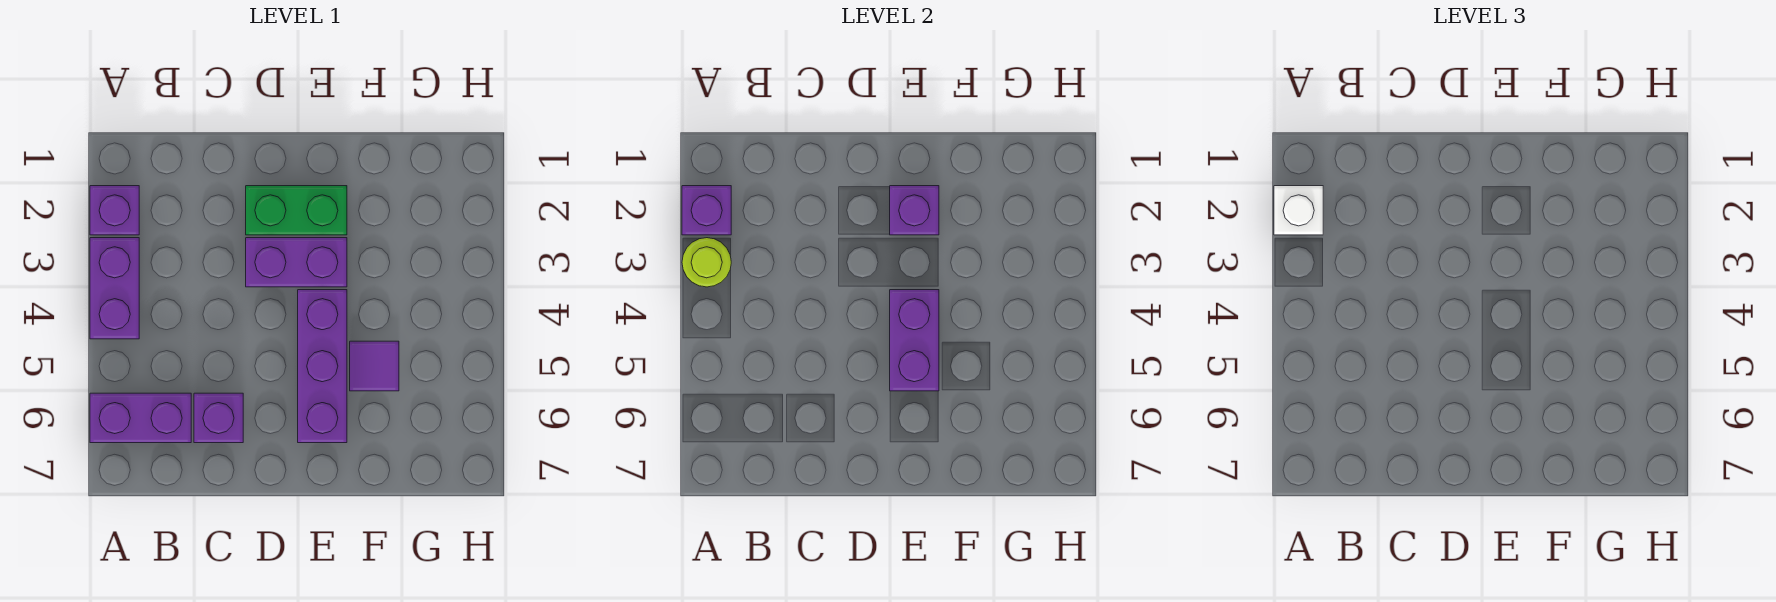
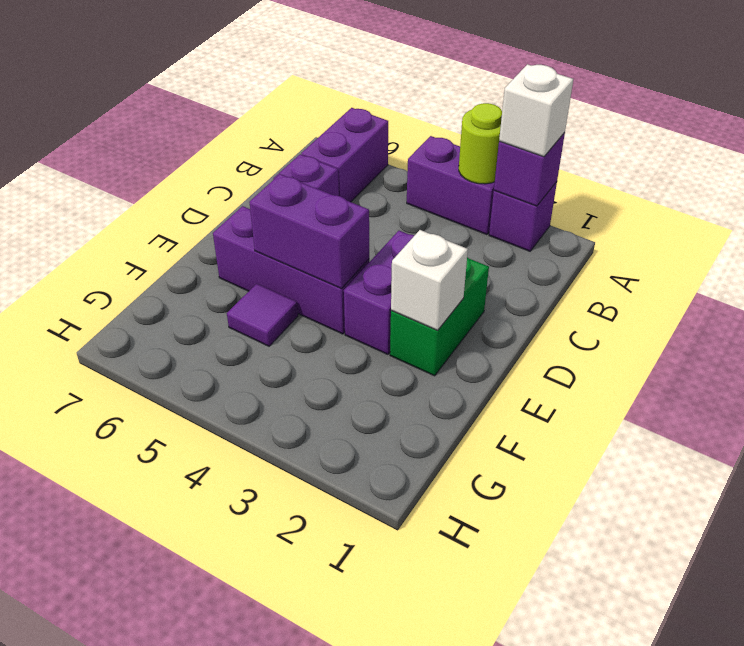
purple 1x1 brick [890,186,939,235] -> white 1x1 brick [391,230,468,330]

